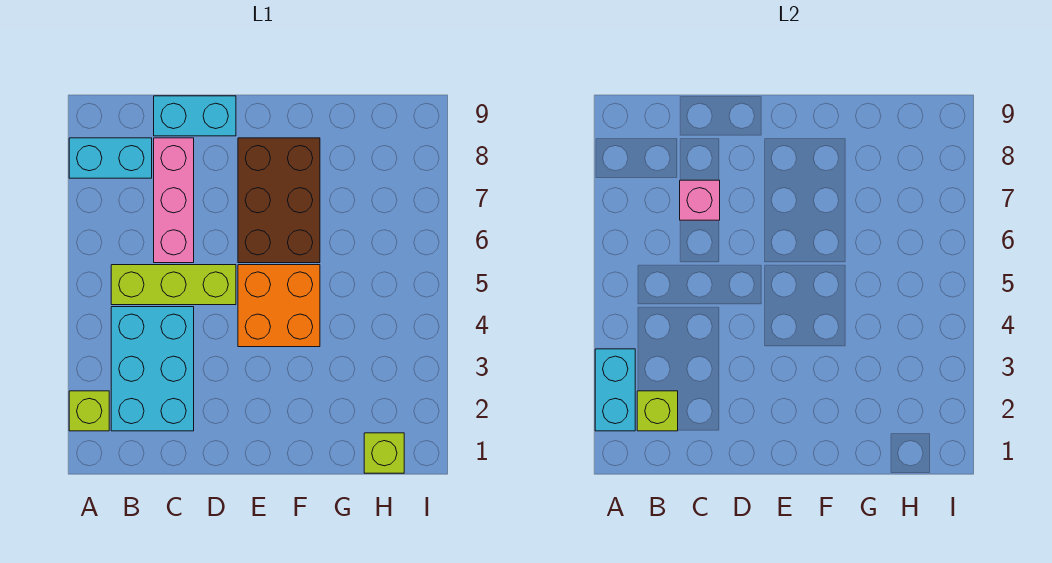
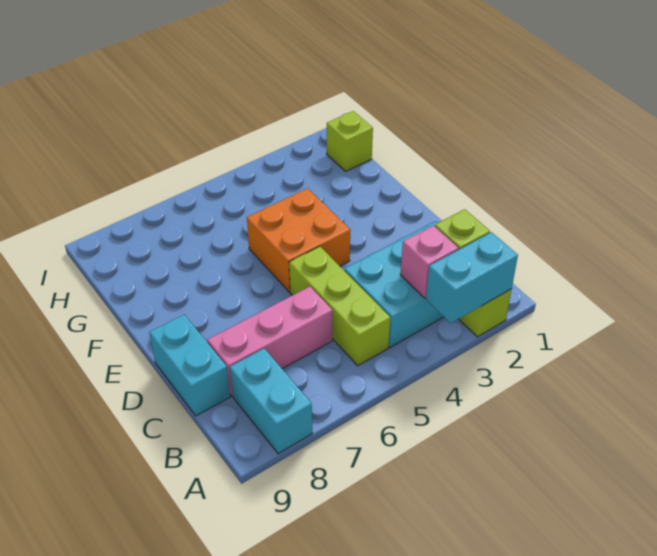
pink 1x1 brick [680,180,720,220] -> pink 1x1 brick moved to [400,225,459,298]
brown 2x3 brick [238,138,320,263] -> none

